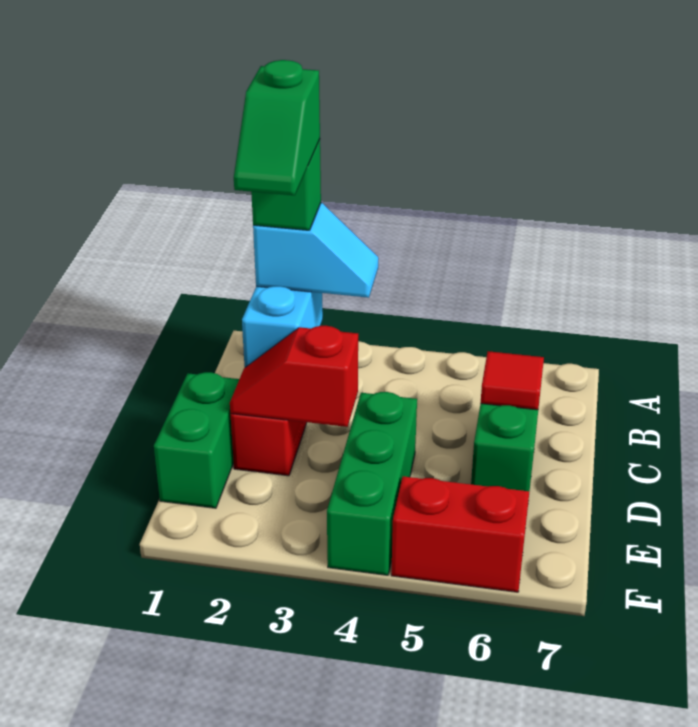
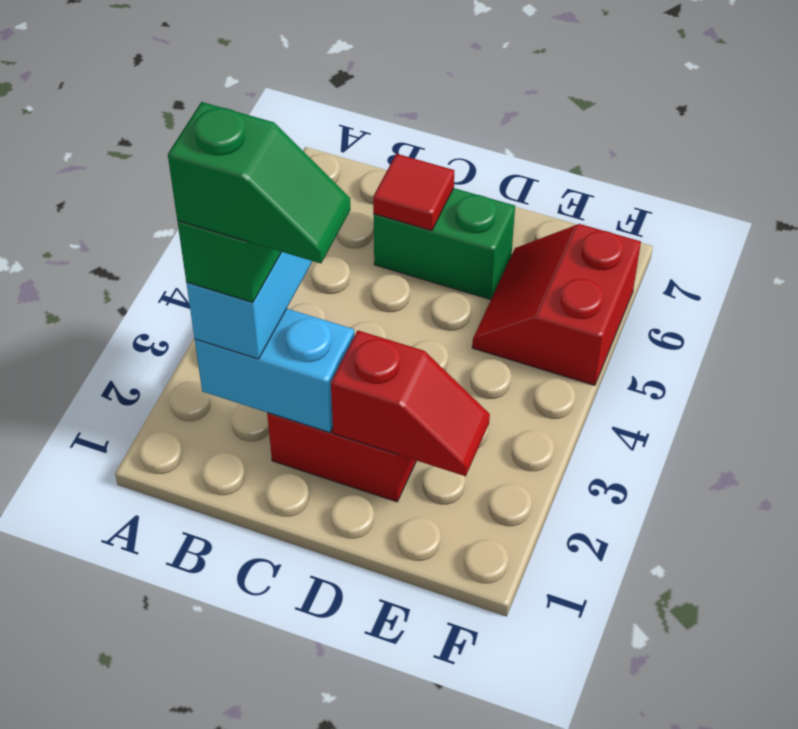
green 1x2 brick [154,372,239,508] -> none
red 1x2 slope [230,326,358,427] -> red 1x2 slope turned to [331,331,490,476]
green 1x3 brick [327,392,417,575] -> none

